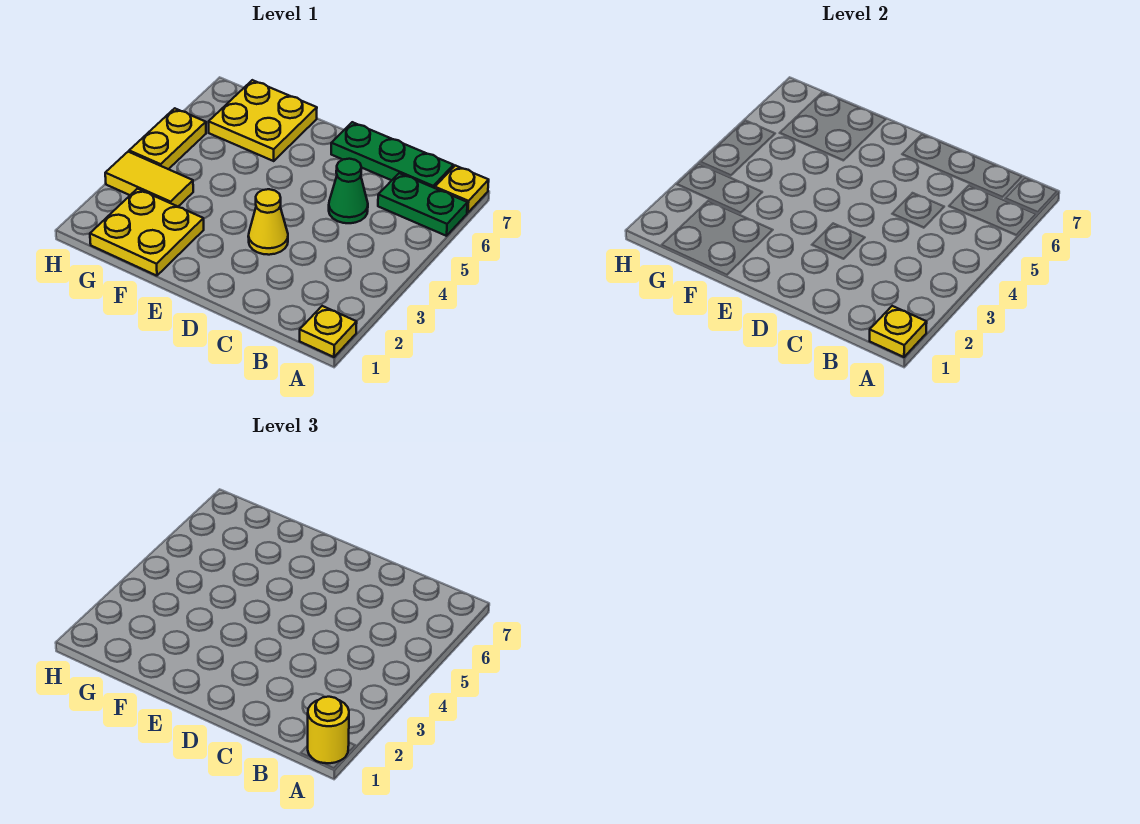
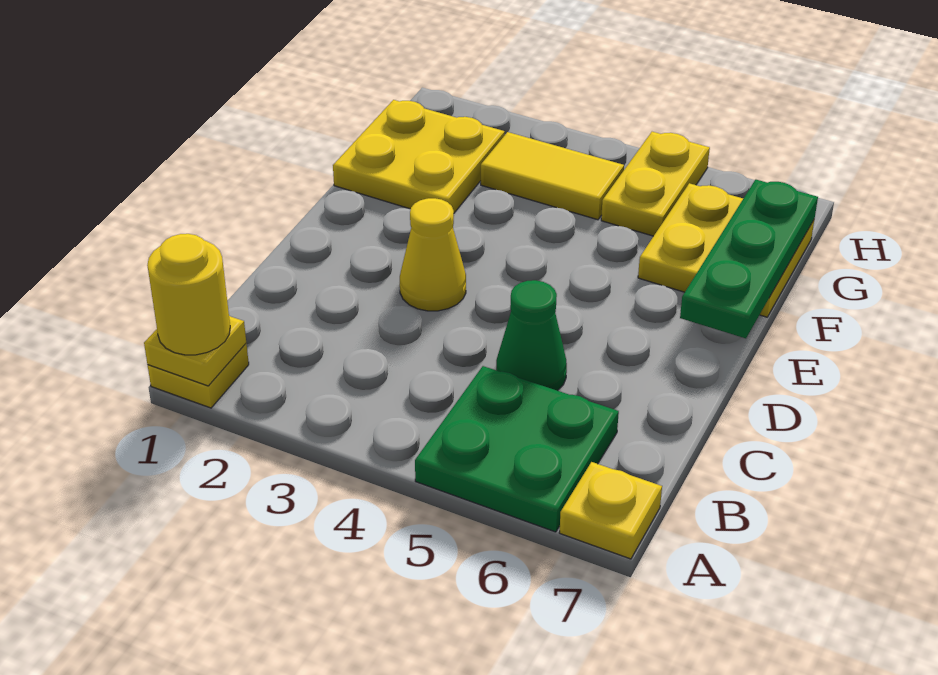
green 1x2 plate [378,173,468,236] -> green 2x2 plate [415,366,619,532]
green 1x3 plate [331,122,454,188] -> green 1x3 plate moved to [680,180,818,338]
yellow 1x2 tile [105,152,193,206] -> yellow 1x2 tile turned to [481,132,624,220]
yellow 1x2 plate [129,108,206,169] -> yellow 1x2 plate turned to [601,132,710,236]

